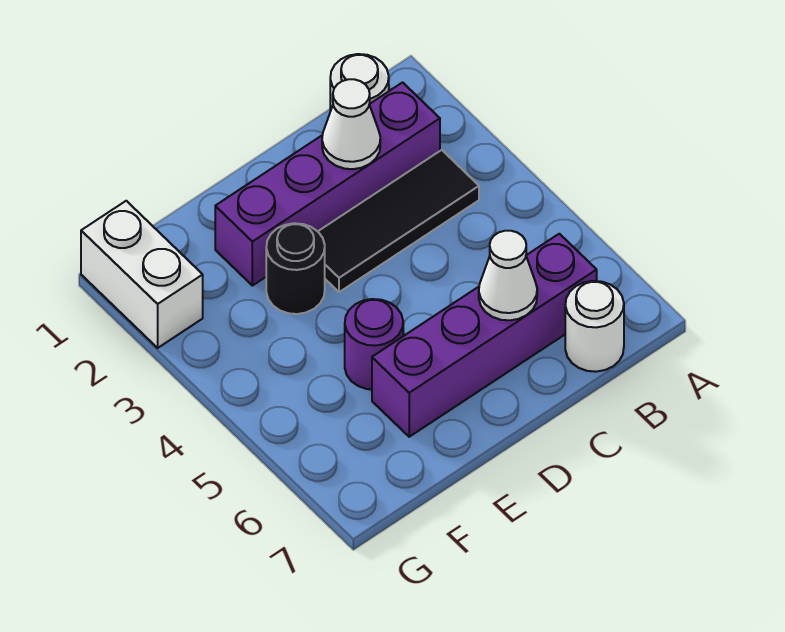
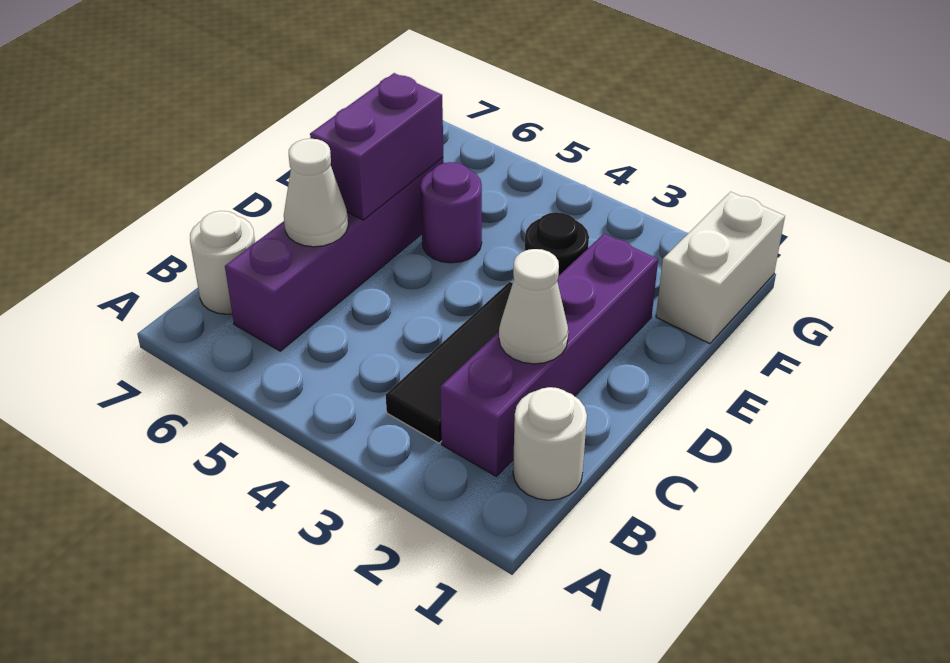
none -> purple 1x2 brick [310,73,443,220]
white 1x2 brick [81,201,203,348] -> white 1x2 brick turned to [656,192,785,344]

